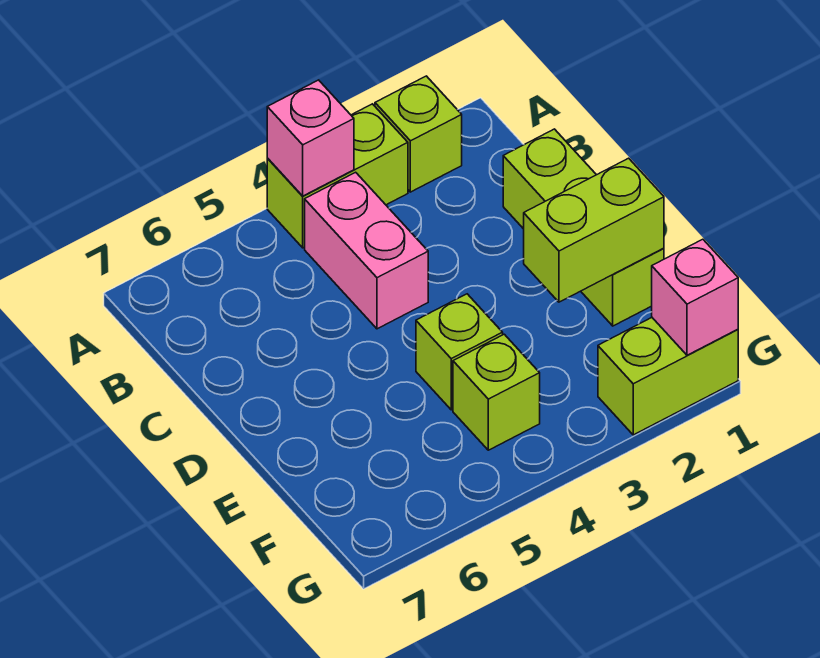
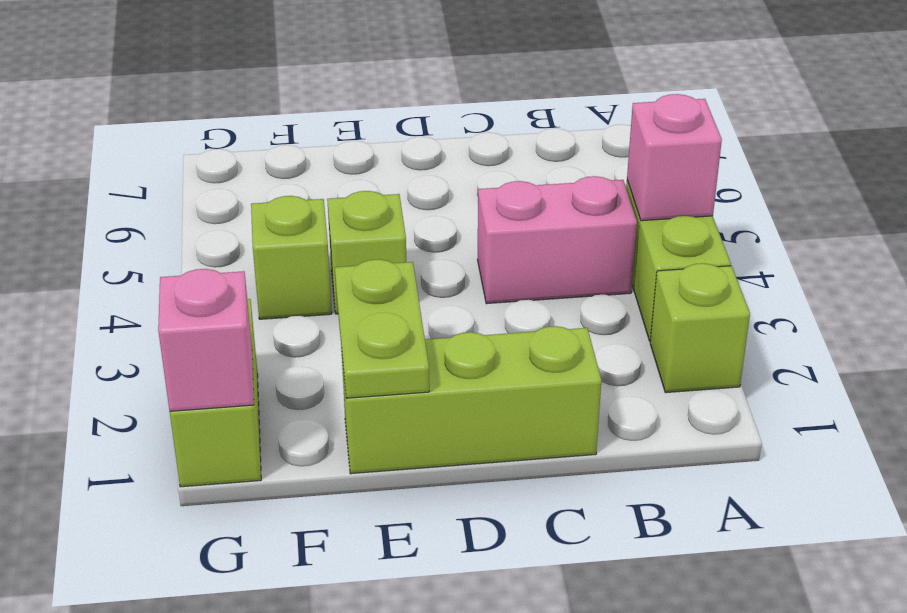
lime 1x2 brick [524,158,664,302] -> lime 1x2 plate [335,259,429,398]

